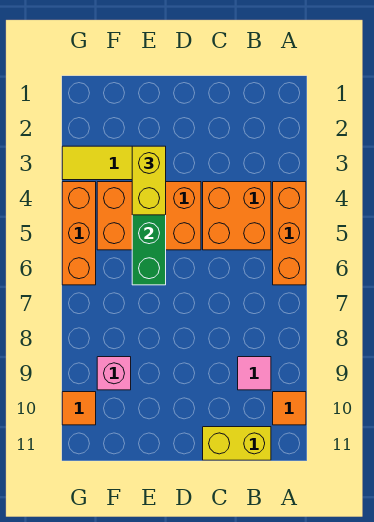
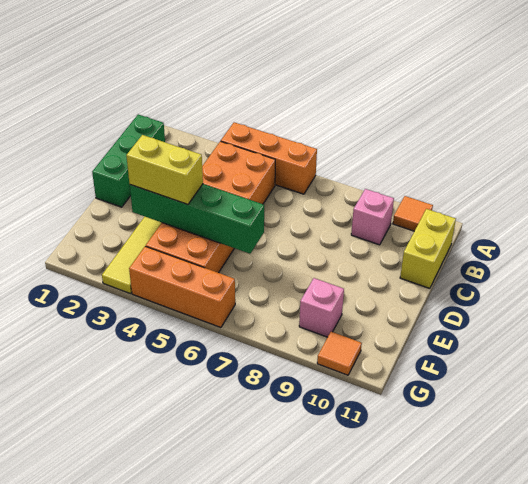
none -> green 1x3 brick [92,114,165,207]
pink 1x1 tile [238,357,271,390] -> pink 1x1 brick [351,189,394,245]

